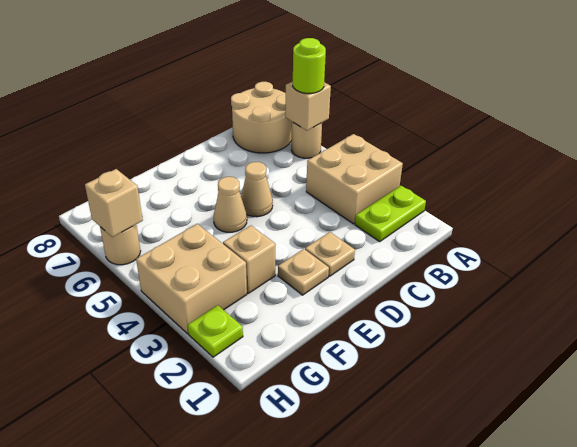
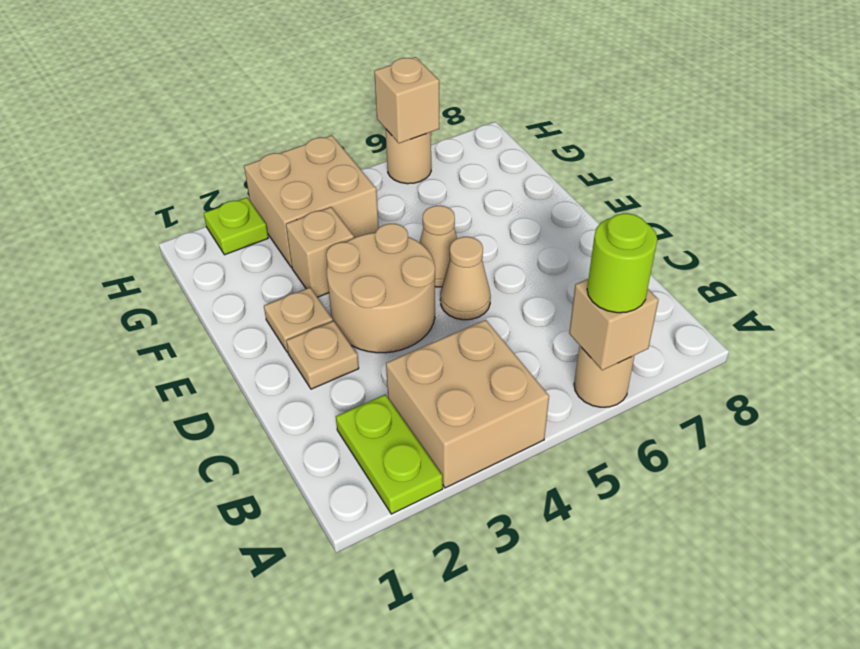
tan 2x2 round brick [231,82,292,153] -> tan 2x2 round brick moved to [326,224,435,353]

